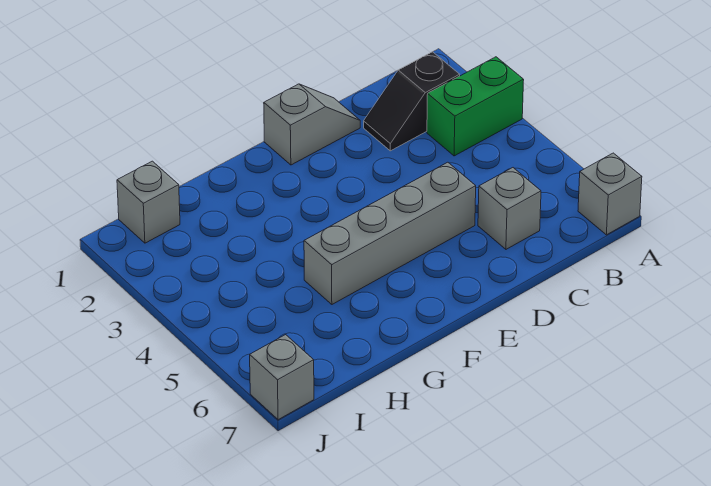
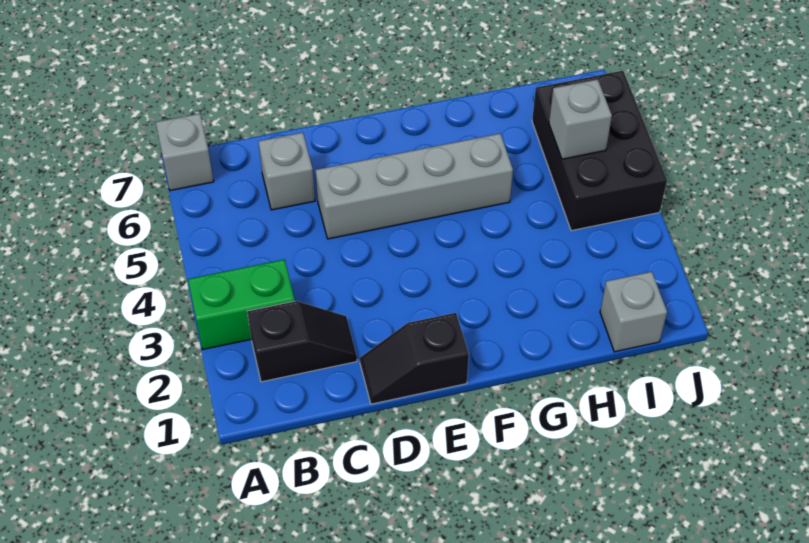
grey 1x2 slope [264,84,360,165] -> black 1x2 slope [360,313,469,404]
none -> black 2x3 brick [532,71,667,231]
grey 1x1 brick [250,335,314,420] -> grey 1x1 brick moved to [549,79,612,159]

